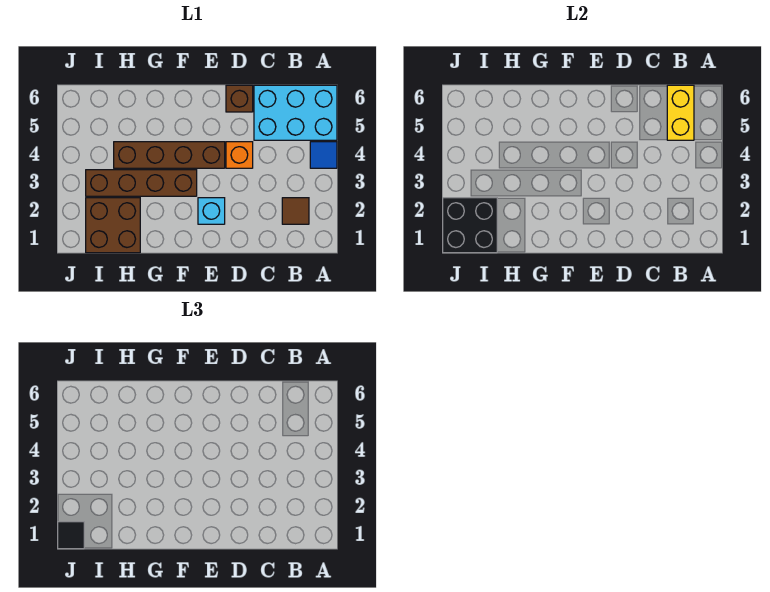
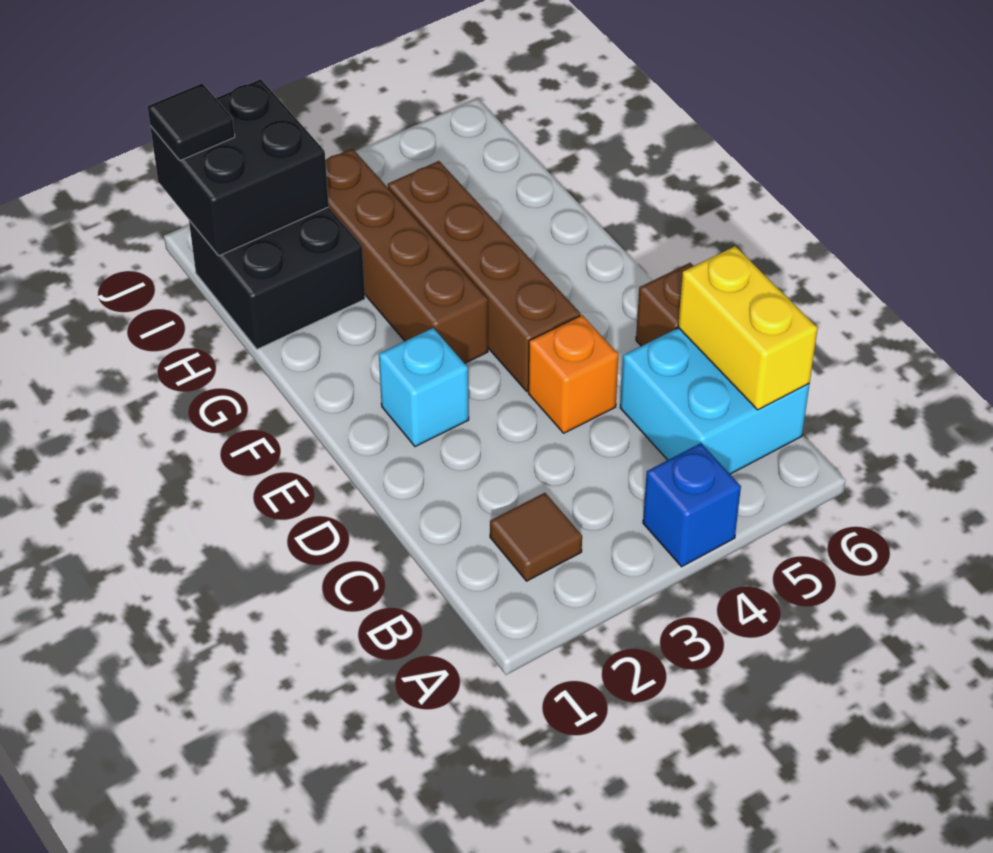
blue 1x1 tile [310,142,337,168] -> blue 1x1 brick [643,443,741,567]
cyan 2x3 brick [254,85,337,140] -> cyan 2x2 brick [620,328,809,474]
yellow 1x2 brick [667,85,694,140] -> yellow 1x2 brick turned to [678,246,818,410]
brown 2x2 brick [86,198,140,253] -> black 2x2 brick [189,207,365,349]

